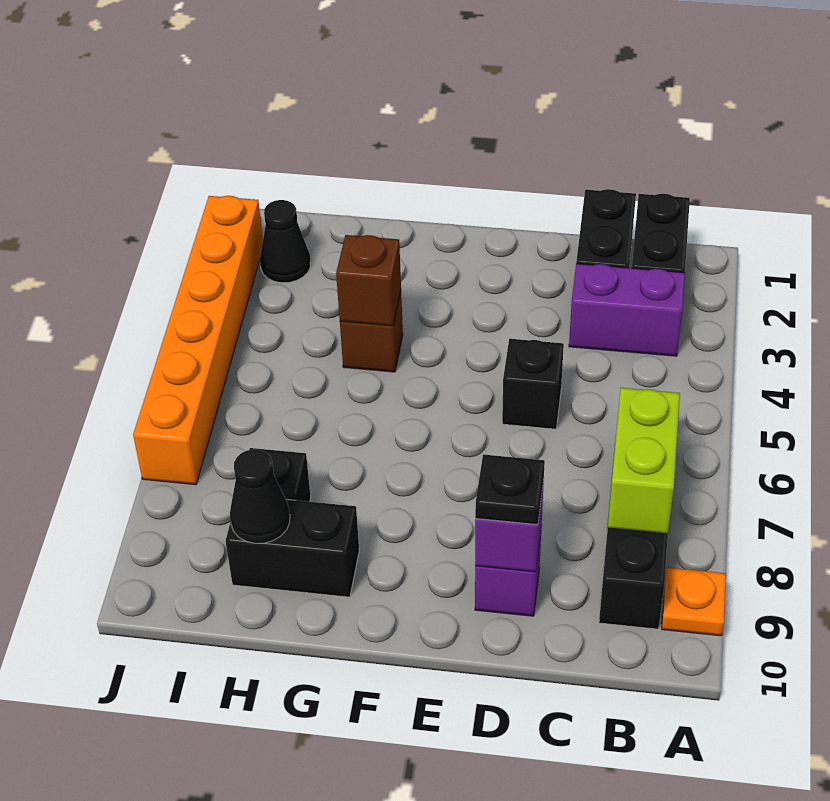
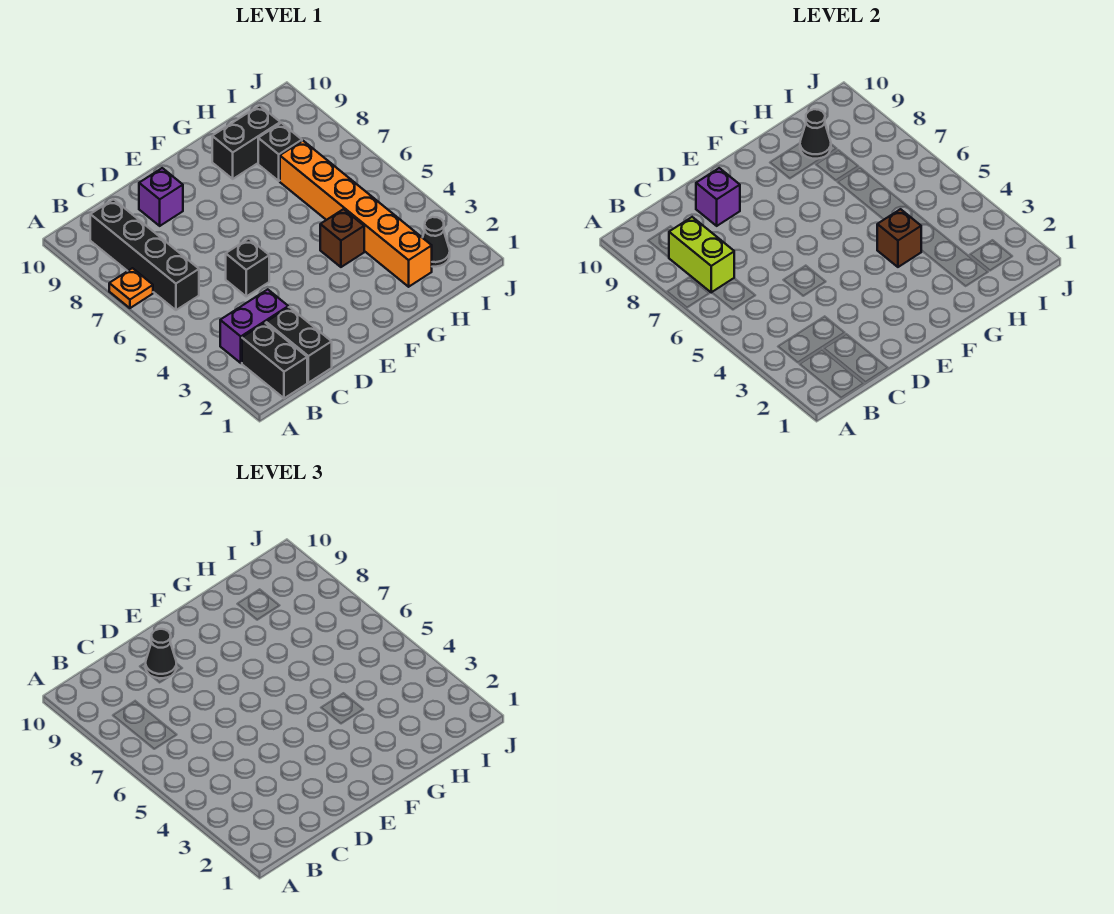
orange 1x1 plate [662,567,726,636] -> orange 1x1 plate moved to [109,268,153,308]
black 1x1 plate [475,454,545,525] -> black 1x1 cone [146,629,176,678]
orange 1x6 brick [133,196,263,485] -> orange 1x6 brick moved to [280,141,432,287]

